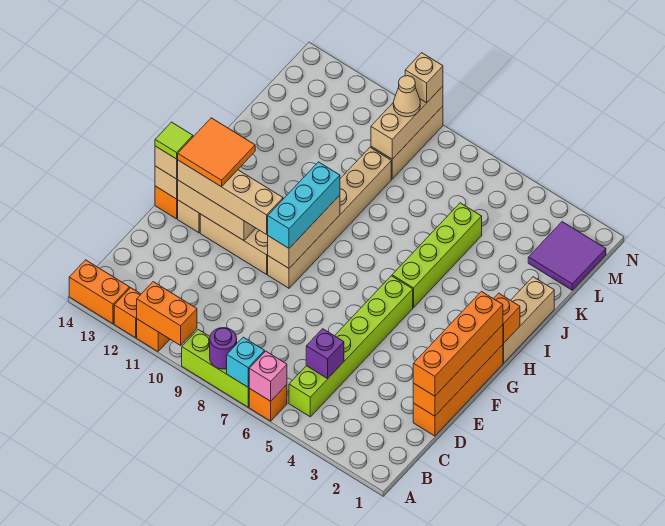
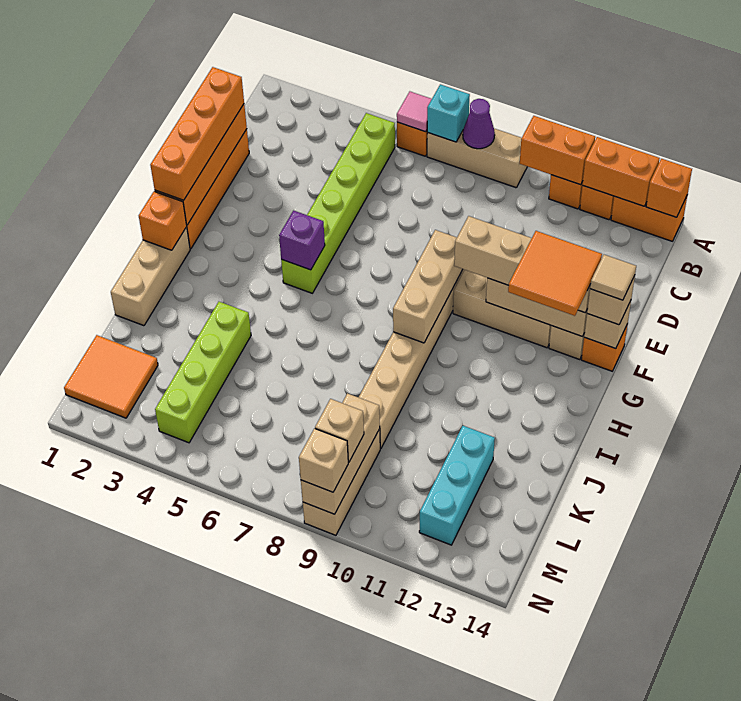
pink 1x1 brick [249,351,287,401] -> pink 1x1 tile [397,92,432,132]
lime 1x3 brick [182,330,249,407] -> tan 1x3 brick [427,129,527,188]
purple 1x1 round brick [210,328,237,369] -> purple 1x1 cone [463,99,495,149]
none -> orange 1x2 brick [582,137,660,206]
none -> orange 1x1 brick [646,159,692,217]
purple 1x1 brick [306,329,344,379] -> purple 1x1 brick moved to [279,210,325,270]
cyan 1x3 brick [268,162,340,248] -> cyan 1x3 brick moved to [419,426,495,545]
lime 1x1 tile [155,122,193,159] -> tan 1x1 tile [590,255,636,300]
lime 1x4 brick [392,203,482,308] -> lime 1x4 brick moved to [155,302,251,443]
purple 2x2 tile [528,222,606,290] -> orange 2x2 tile [64,335,158,418]
tan 1x1 cone [393,76,420,117] -> tan 1x1 brick [315,399,364,462]

